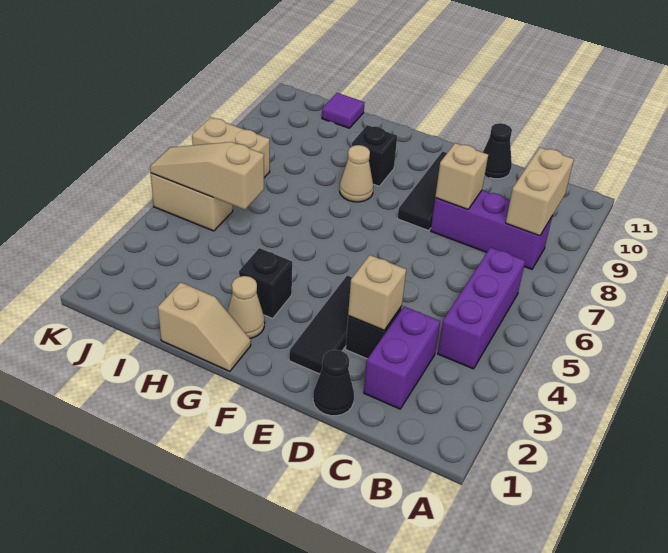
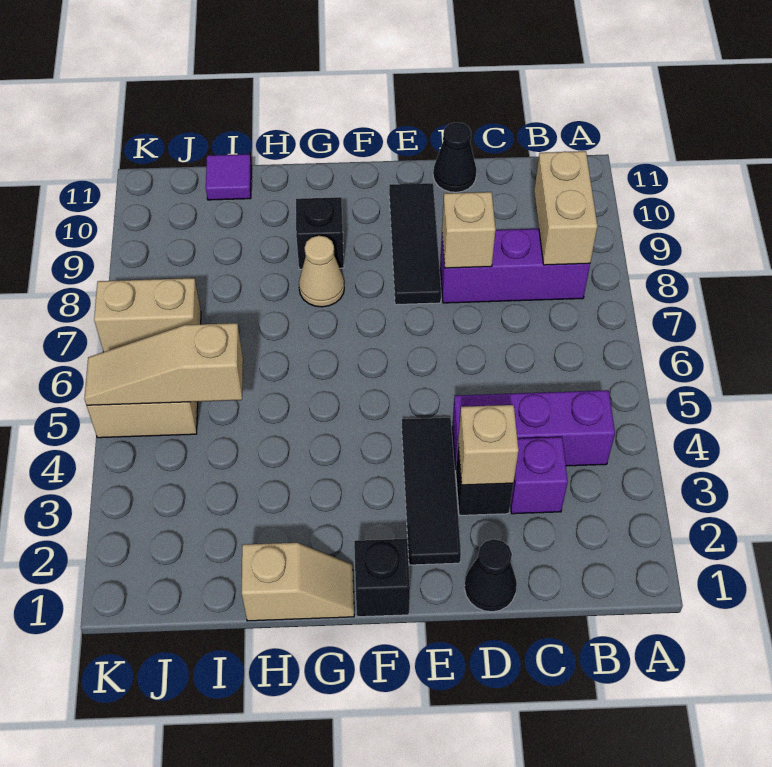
purple 1x3 brick [438,247,525,369] -> purple 1x3 brick turned to [452,390,615,469]
purple 1x2 brick [364,307,440,409] -> purple 1x1 brick [510,437,568,514]
tan 1x1 cone [228,276,265,338] -> none
black 1x1 brick [239,248,292,318] -> black 1x1 brick moved to [354,539,410,617]

